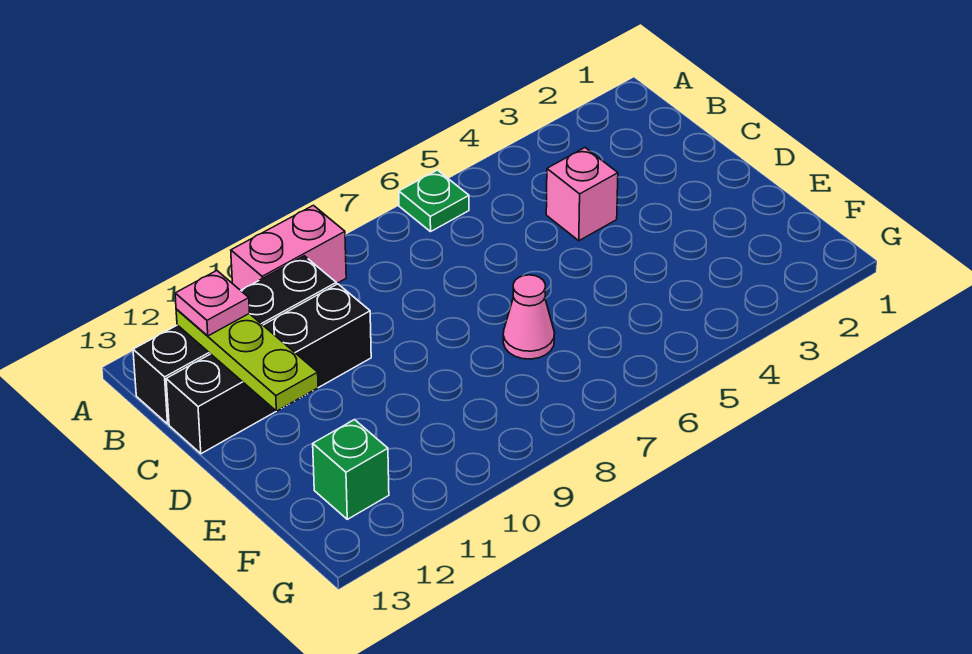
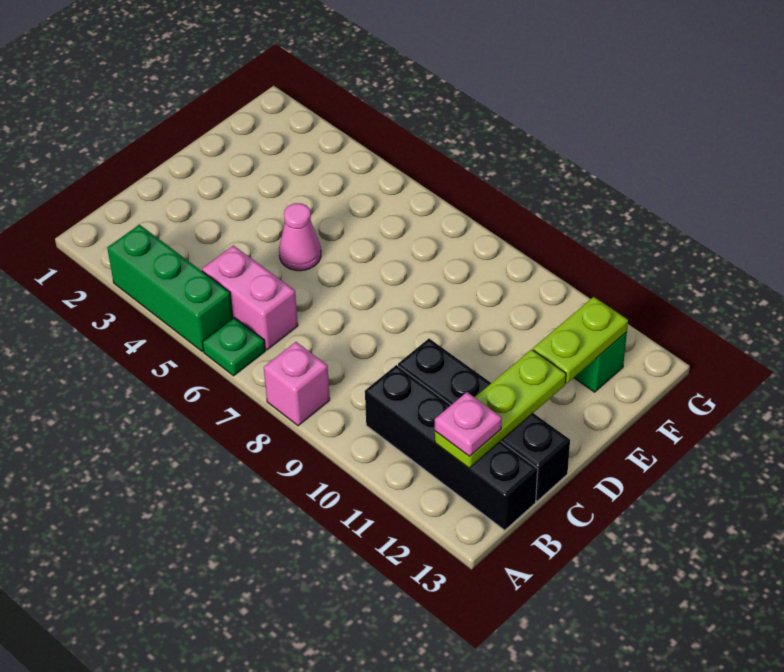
none -> green 1x3 brick [107,225,233,352]
pink 1x2 brick [231,205,346,291] -> pink 1x2 brick moved to [202,246,298,350]
pink 1x1 brick [546,148,618,241] -> pink 1x1 brick moved to [264,342,330,426]
pink 1x1 cone [503,275,555,359] -> pink 1x1 cone moved to [279,203,321,271]
none -> lime 1x2 plate [533,297,628,383]

